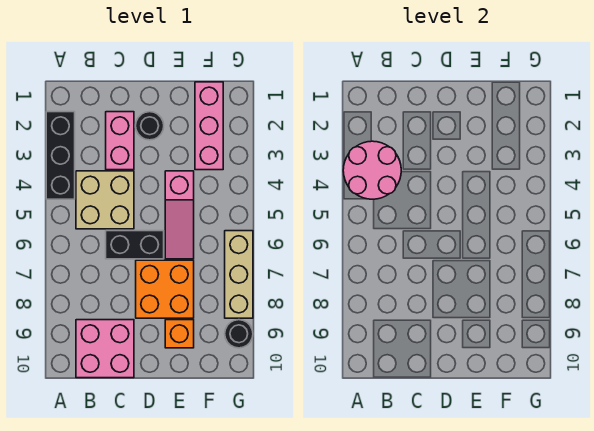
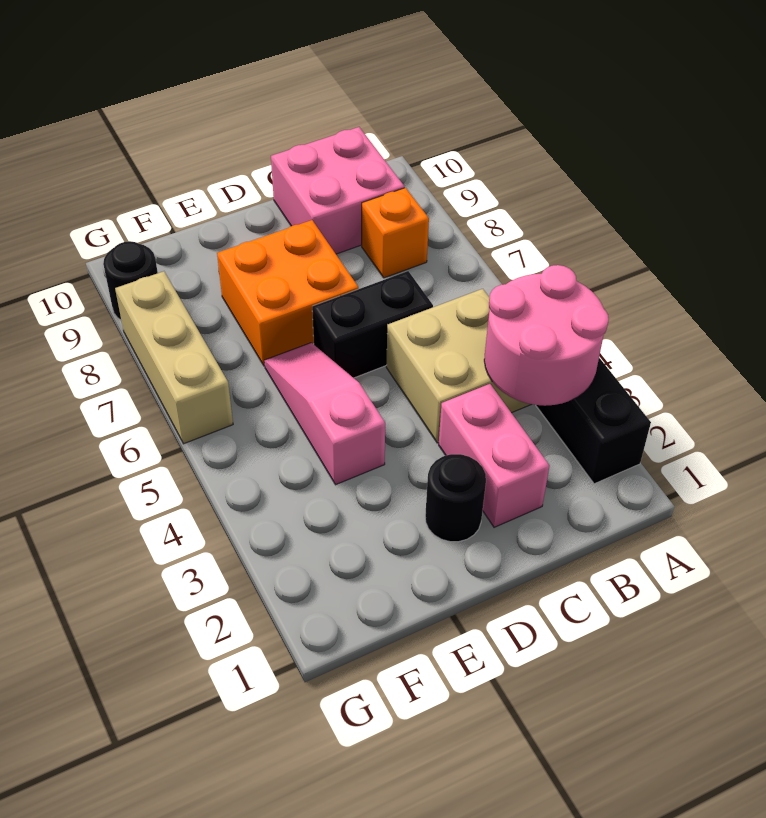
orange 1x1 brick [165,320,194,348] -> orange 1x1 brick moved to [362,188,429,278]
pink 1x3 brick [195,82,223,170] -> none

